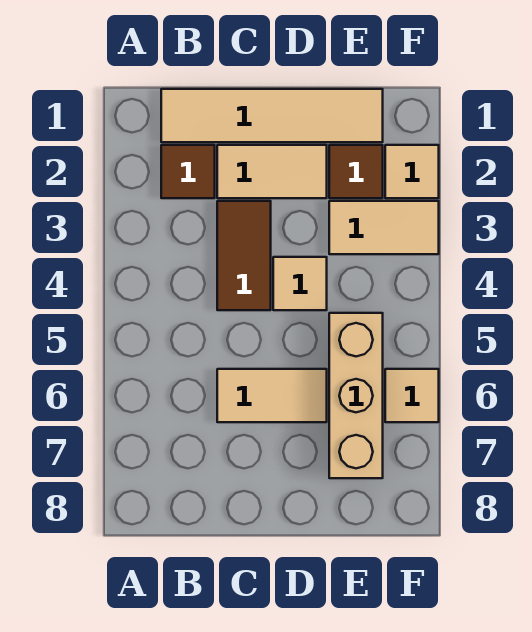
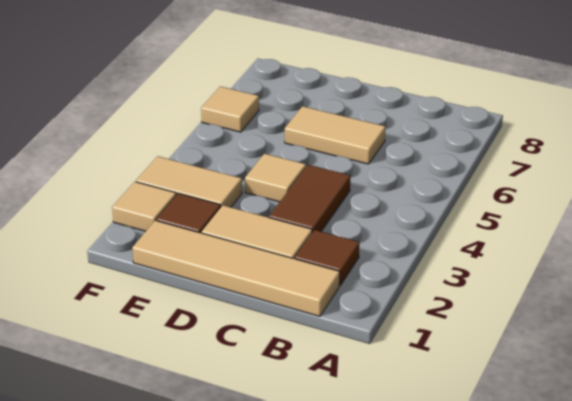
tan 1x3 brick [329,313,383,478] -> none

